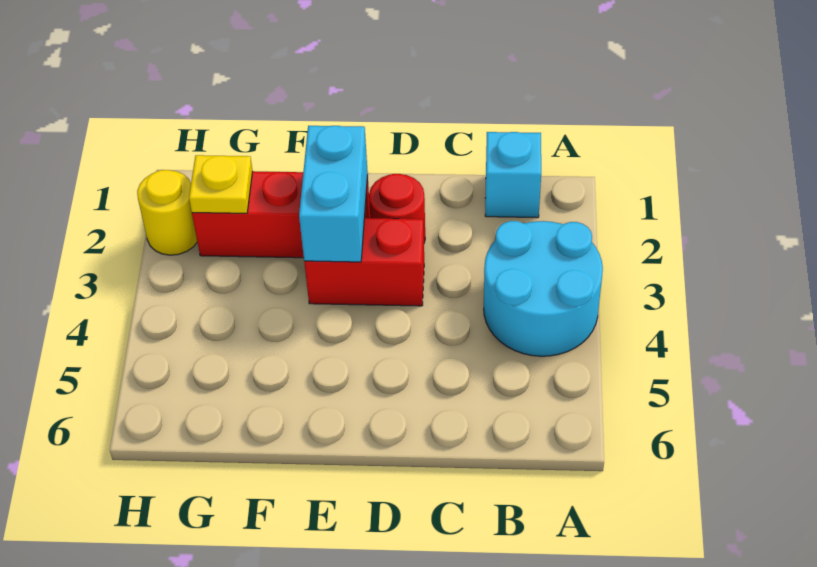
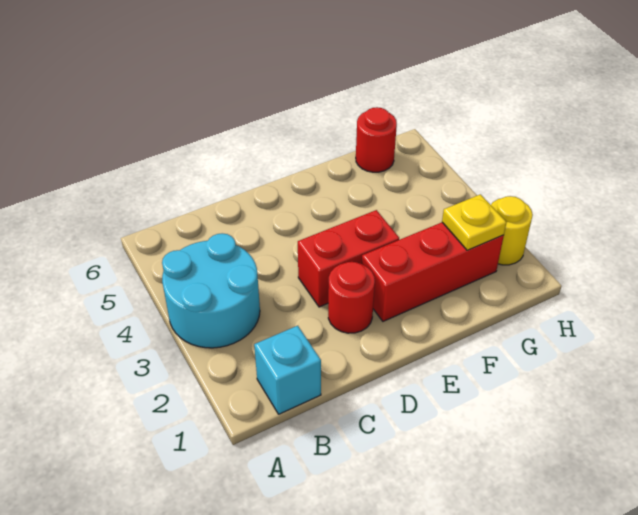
cyan 1x2 brick [299,126,368,262] -> none
none -> red 1x1 round brick [356,107,397,172]

